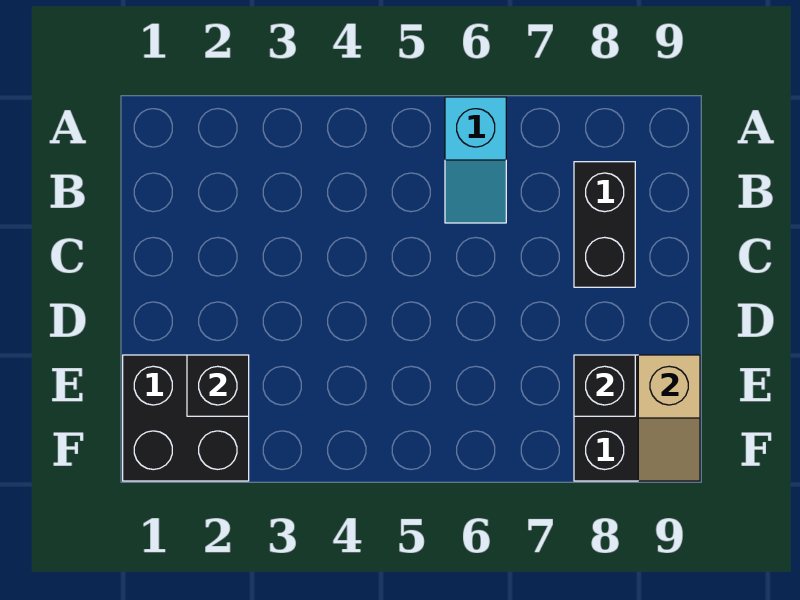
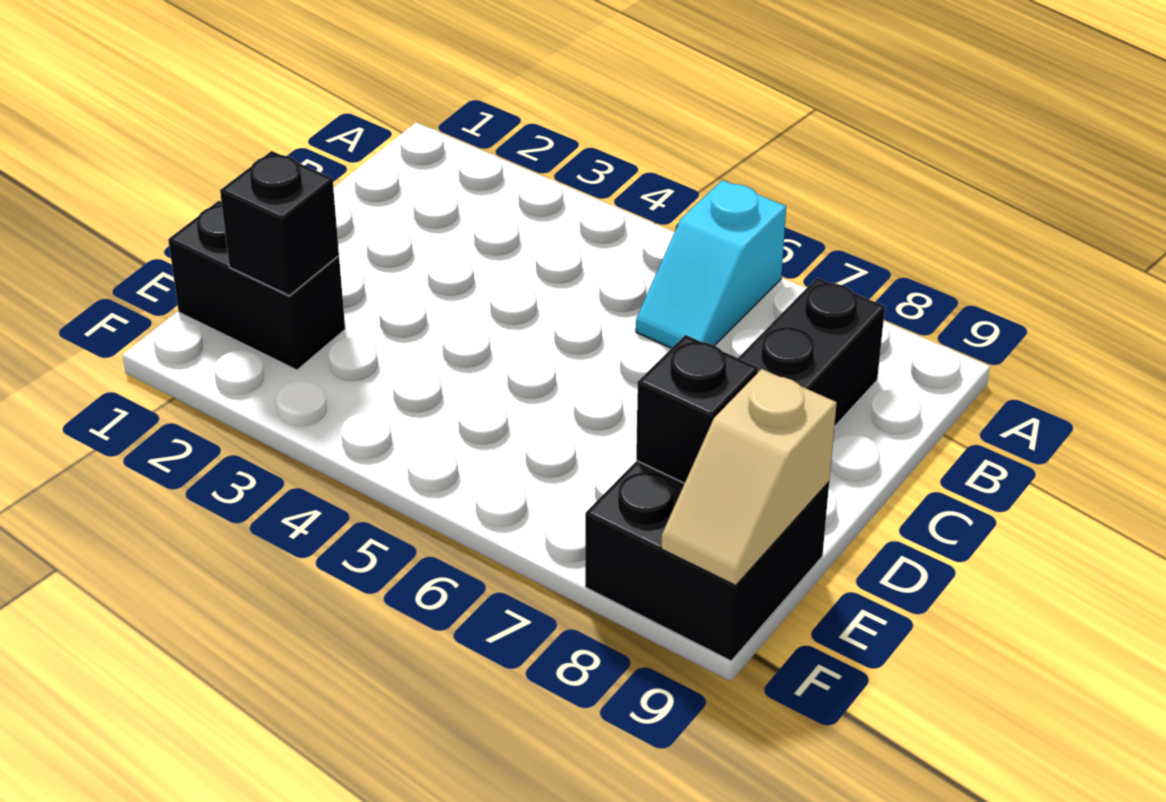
black 2x2 brick [123,355,249,481] -> black 1x2 brick [168,201,345,370]

